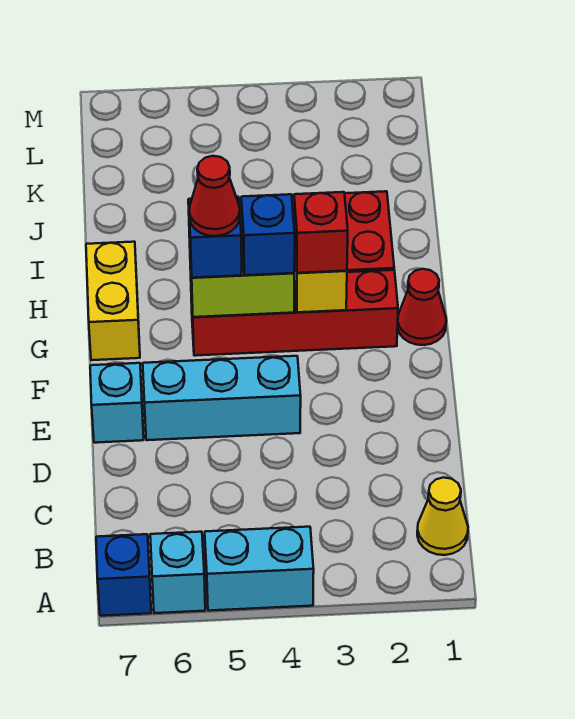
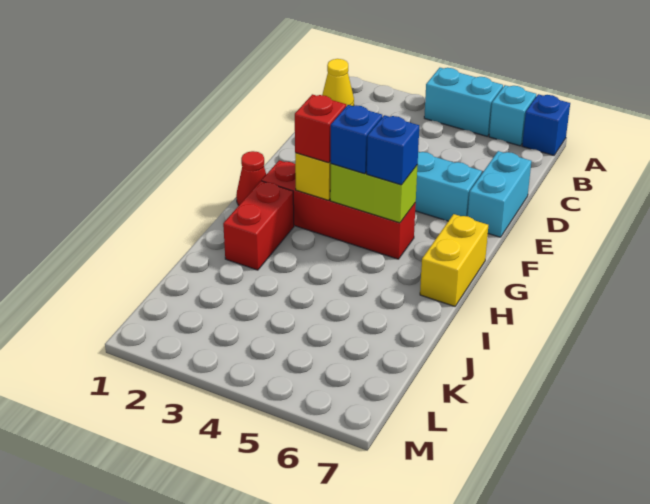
cyan 1x1 brick [90,363,144,443] -> cyan 1x2 brick [468,151,531,237]
red 1x1 cone [189,156,240,236] -> none

